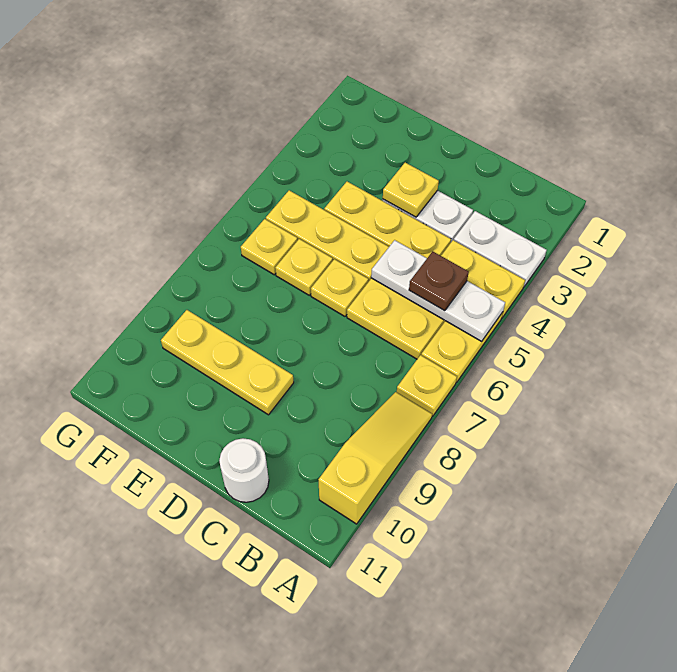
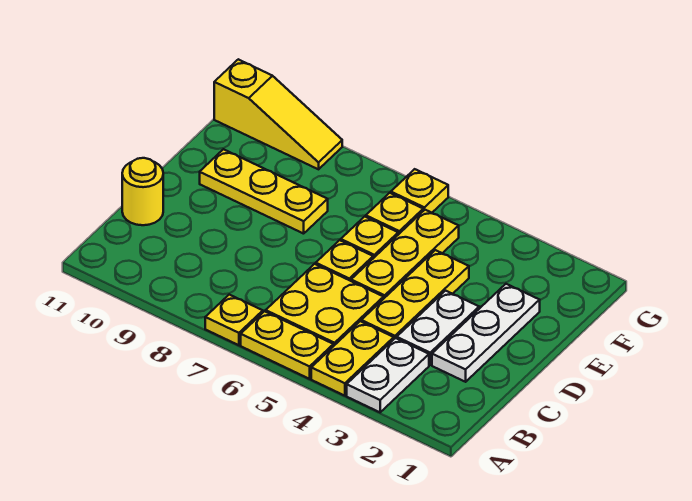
white 1x3 plate [371,240,505,342] -> white 1x3 plate moved to [432,284,540,382]
yellow 1x3 slope [318,392,432,524] -> yellow 1x3 slope moved to [214,59,342,169]
brown 1x1 plate [409,251,469,311] -> none
white 1x1 round brick [219,438,269,502] -> yellow 1x1 round brick [122,158,163,225]
yellow 1x1 plate [383,163,439,217] -> yellow 1x1 plate moved to [391,169,448,213]
yellow 1x3 plate [161,310,294,415] -> yellow 1x3 plate turned to [200,149,328,234]

